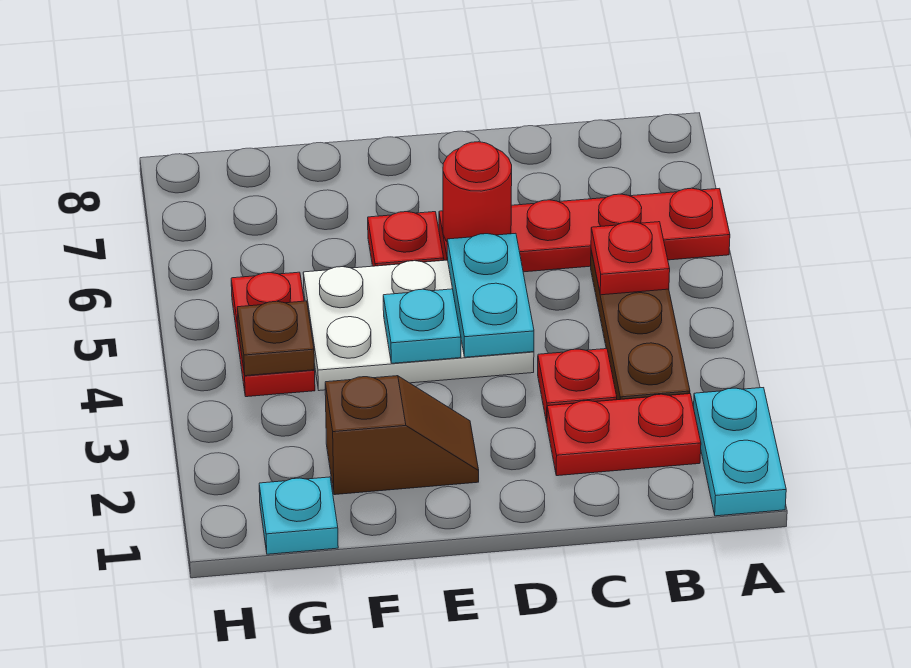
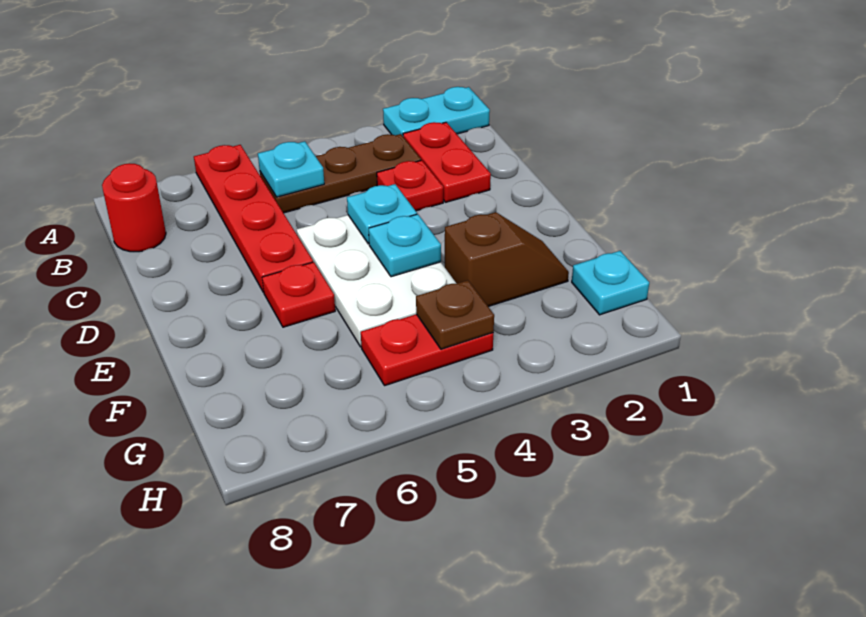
red 1x1 plate [591,222,670,295] -> cyan 1x1 plate [258,141,324,197]
cyan 1x2 plate [447,233,534,357] -> cyan 1x1 plate [347,184,417,244]
red 1x1 round brick [443,142,512,241] -> red 1x1 round brick moved to [102,163,166,252]
brown 1x2 slope [325,376,479,495] -> brown 1x2 slope turned to [445,212,569,307]

